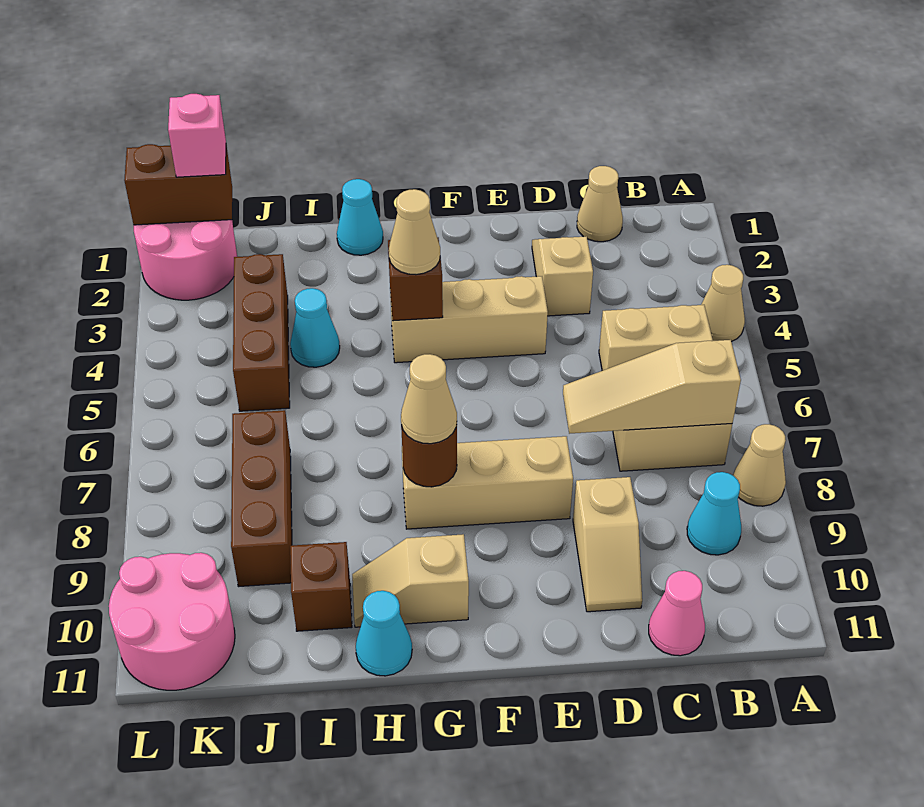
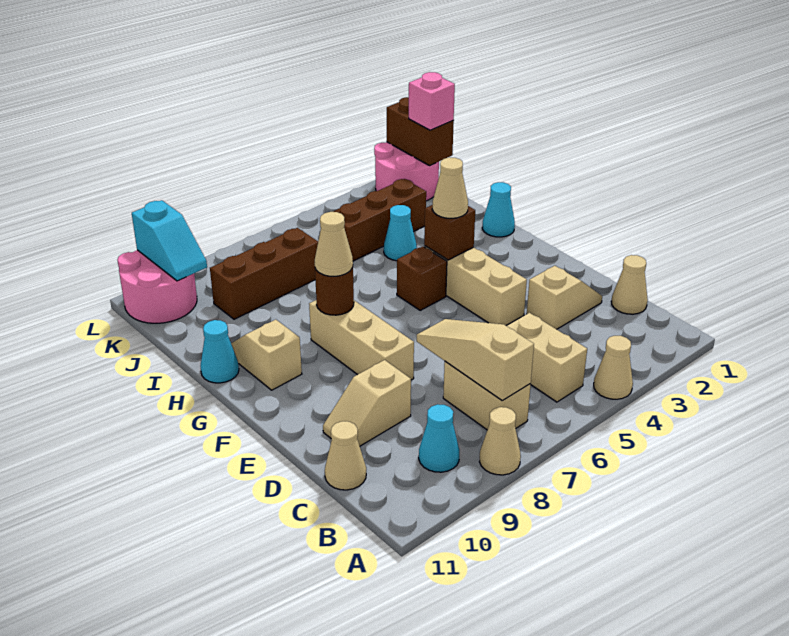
pink 1x1 cone [649,571,705,656] -> tan 1x1 cone [325,421,366,490]
brown 1x1 brick [290,542,352,631] -> brown 1x1 brick moved to [397,247,447,310]
none -> cyan 1x2 slope [132,200,207,281]

